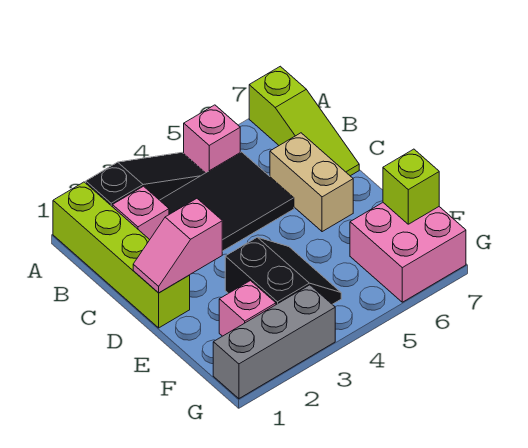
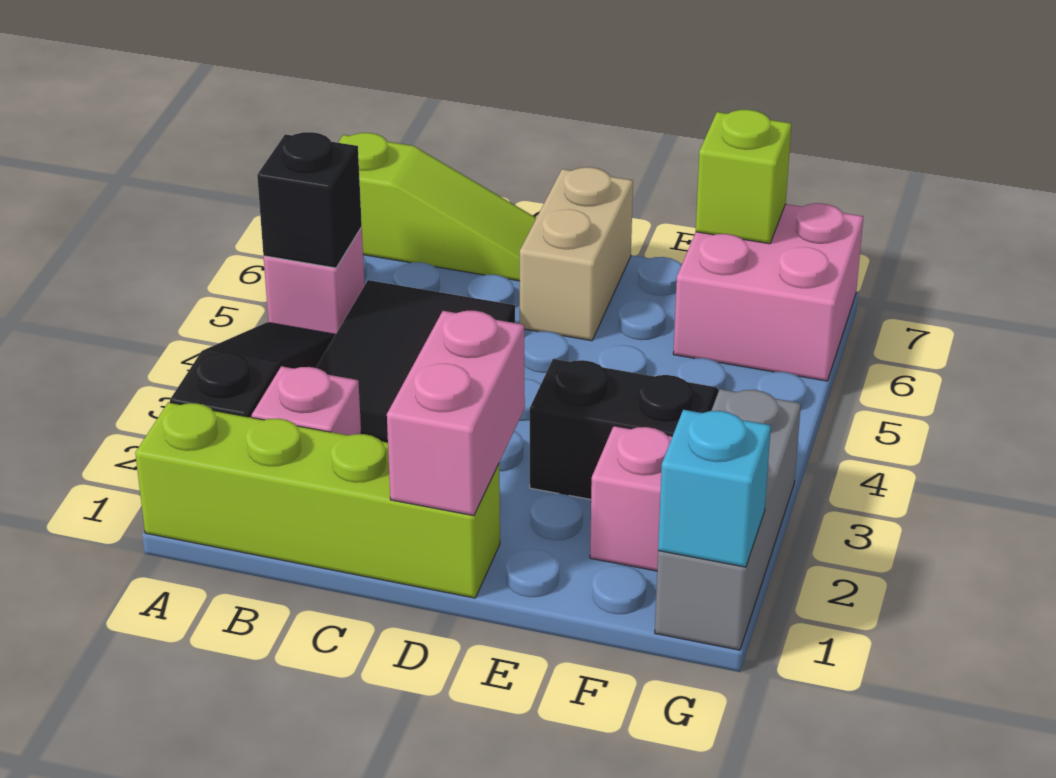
none -> black 1x1 brick [257,132,362,268]
tan 1x2 brick [270,133,353,232] -> tan 1x2 brick turned to [520,167,633,341]
pink 1x2 slope [133,199,222,293] -> pink 1x2 brick [387,311,525,516]
none -> cyan 1x1 brick [658,410,771,567]

